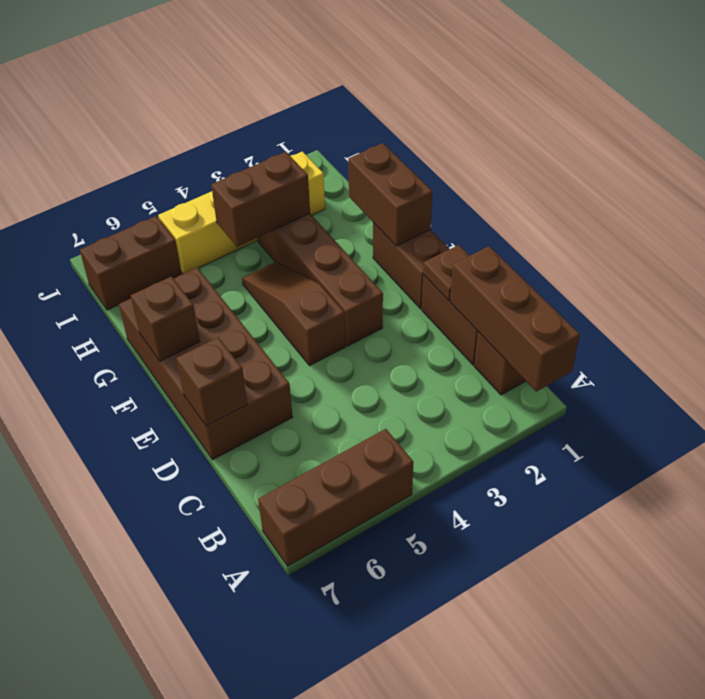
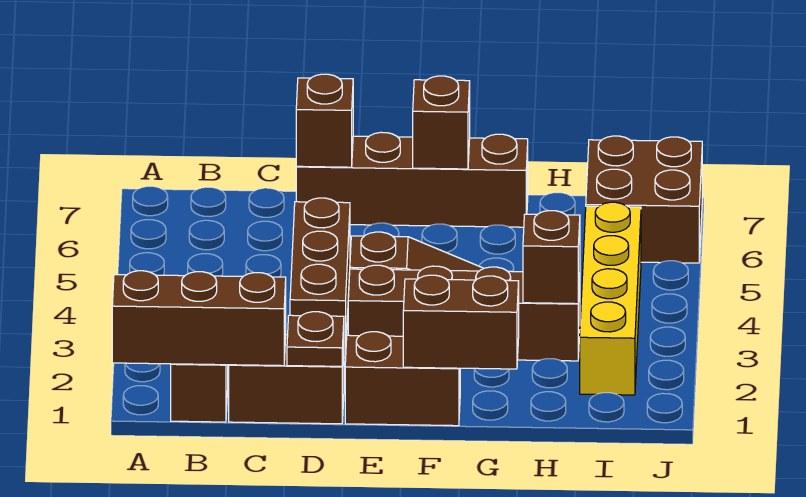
brown 1x3 brick [258,429,413,566] -> brown 1x3 brick moved to [290,198,350,357]
brown 2x4 brick [119,268,293,460] -> brown 1x4 brick [296,132,528,227]
brown 1x2 brick [211,152,310,247] -> brown 1x1 brick [523,211,580,304]
brown 1x2 brick [80,216,182,310] -> brown 2x2 brick [586,136,702,263]

